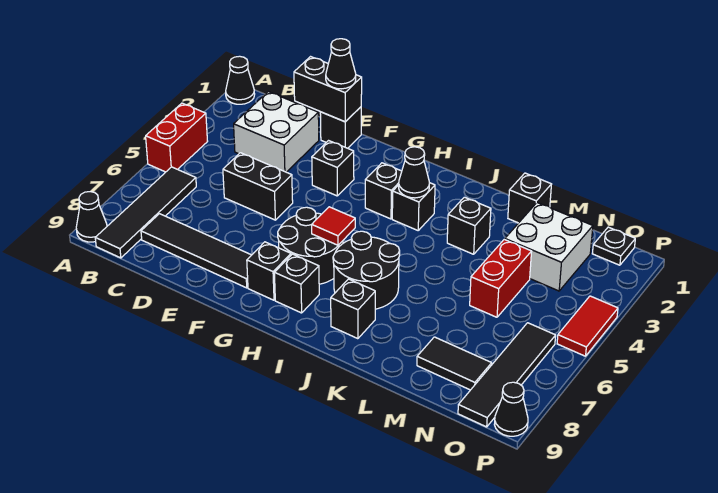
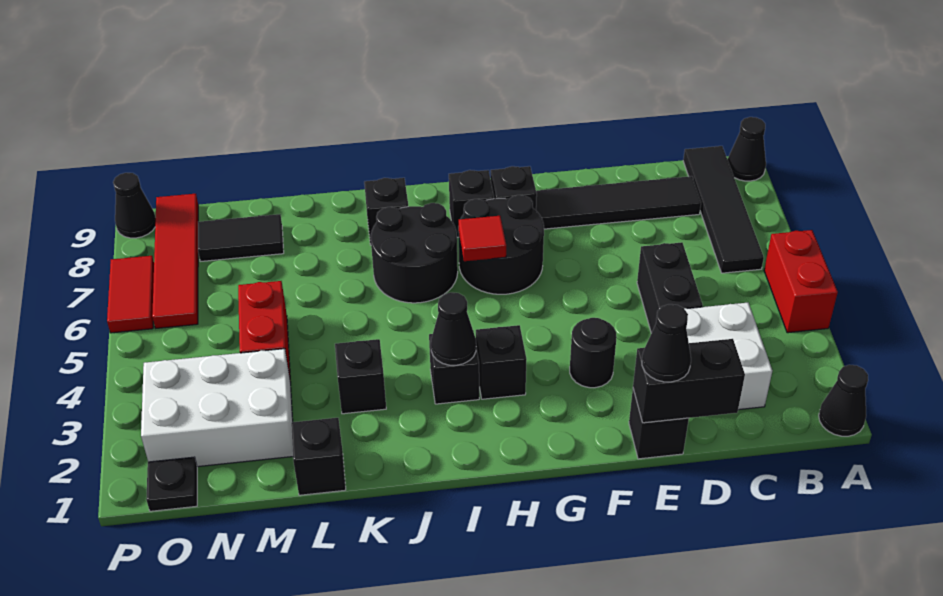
black 1x2 brick [223,153,293,220] -> black 1x2 brick turned to [637,242,703,333]
black 1x1 brick [312,141,354,196] -> black 1x1 round brick [570,318,617,388]
white 2x2 brick [505,203,593,291] -> white 2x3 brick [141,349,293,467]
black 1x4 tile [458,323,556,427] -> red 1x4 tile [152,194,198,328]
red 1x2 tile [557,296,618,356] -> red 1x2 tile moved to [107,256,154,333]

